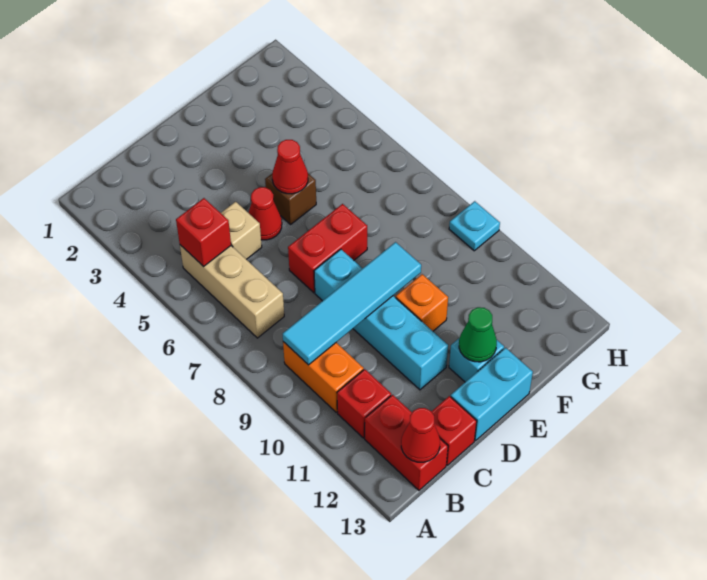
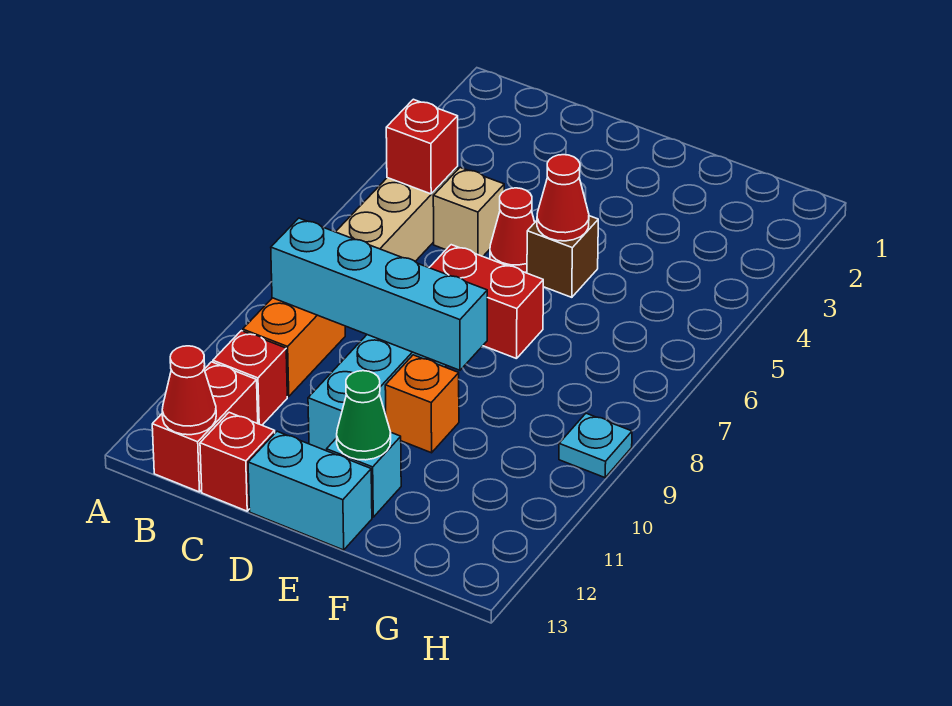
cyan 1x4 tile [283,242,421,365] -> cyan 1x4 brick [271,218,487,370]

